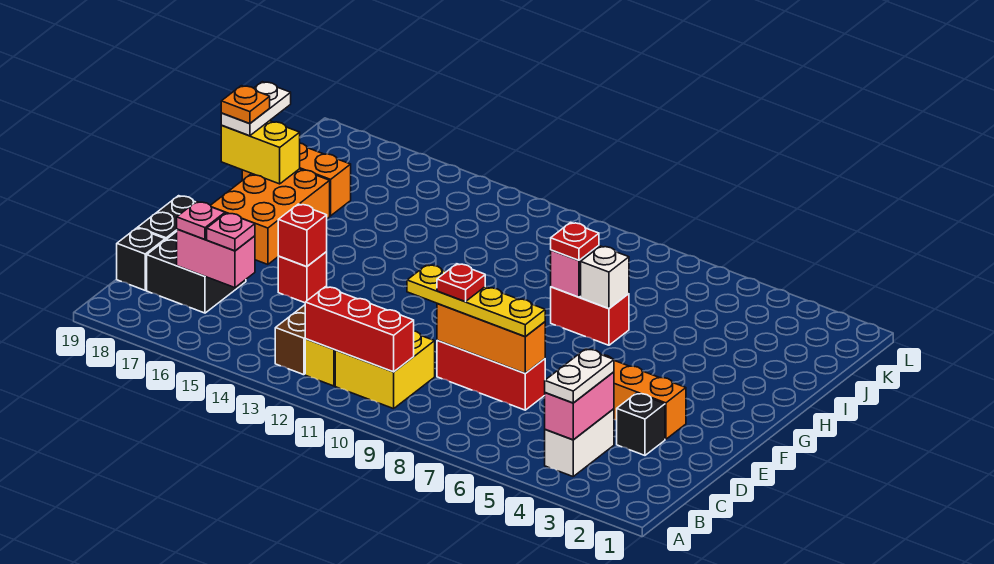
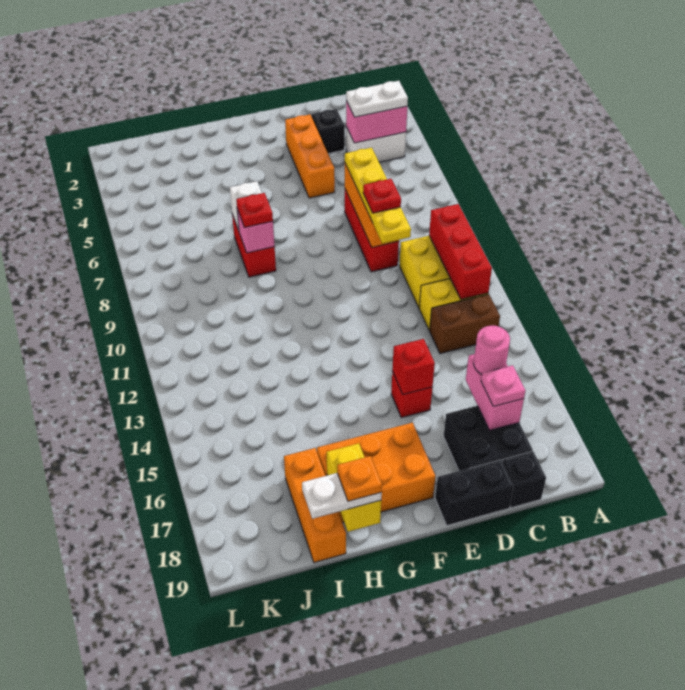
pink 1x1 plate [207,213,255,251] -> pink 1x1 round brick [474,326,510,374]

